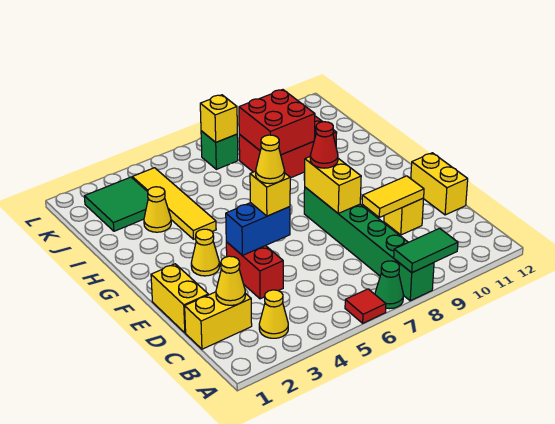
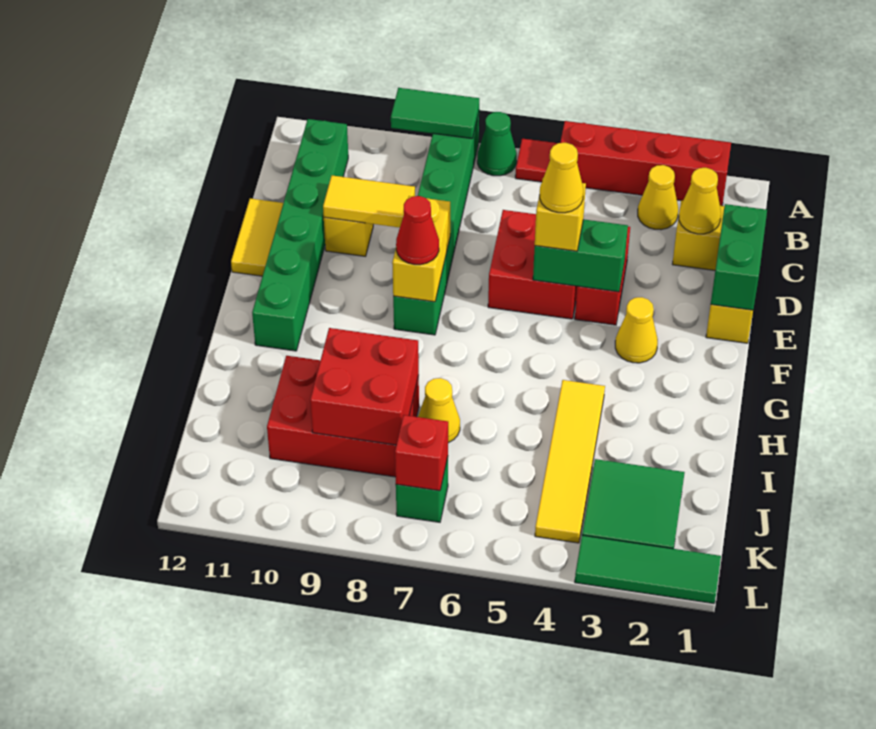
none -> red 1x4 brick [560,121,731,206]
none -> green 1x6 brick [252,119,348,351]
none -> green 1x2 brick [711,204,767,310]
none -> red 2x2 brick [488,210,577,319]
yellow 1x2 brick [411,153,468,215] -> yellow 1x2 tile [231,198,283,276]
blue 1x2 brick [226,203,290,255] -> green 1x2 brick [533,219,628,292]
yellow 1x1 cone [144,187,171,232] -> yellow 1x1 cone moved to [418,378,460,443]
yellow 1x1 brick [200,95,237,142] -> red 1x1 brick [395,415,448,491]
none -> green 1x3 tile [575,535,721,604]

